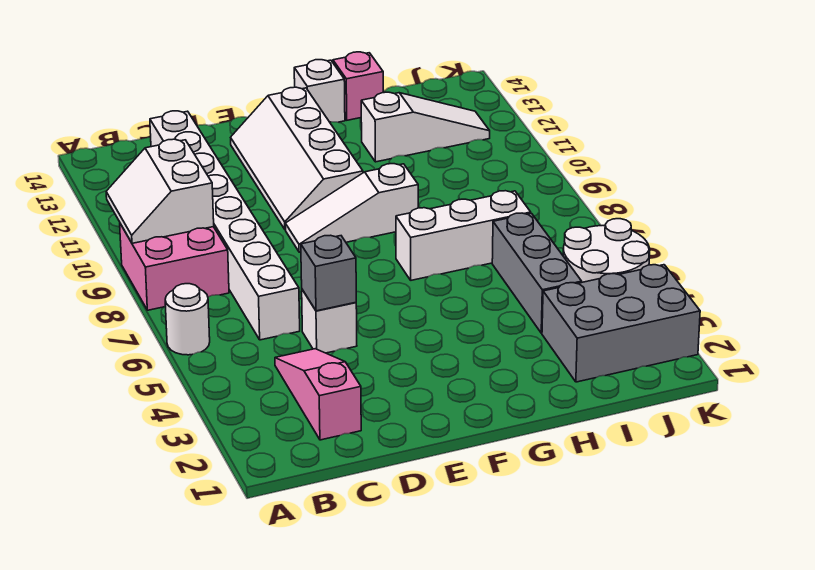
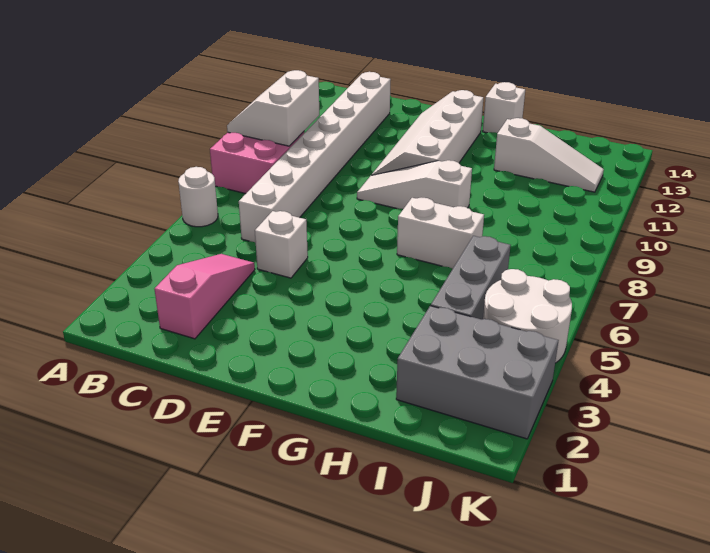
grey 1x1 brick [301,235,356,311] -> none
white 1x3 brick [396,191,531,280] -> white 1x2 brick [397,198,484,269]
pink 1x1 brick [333,52,383,120] -> none

